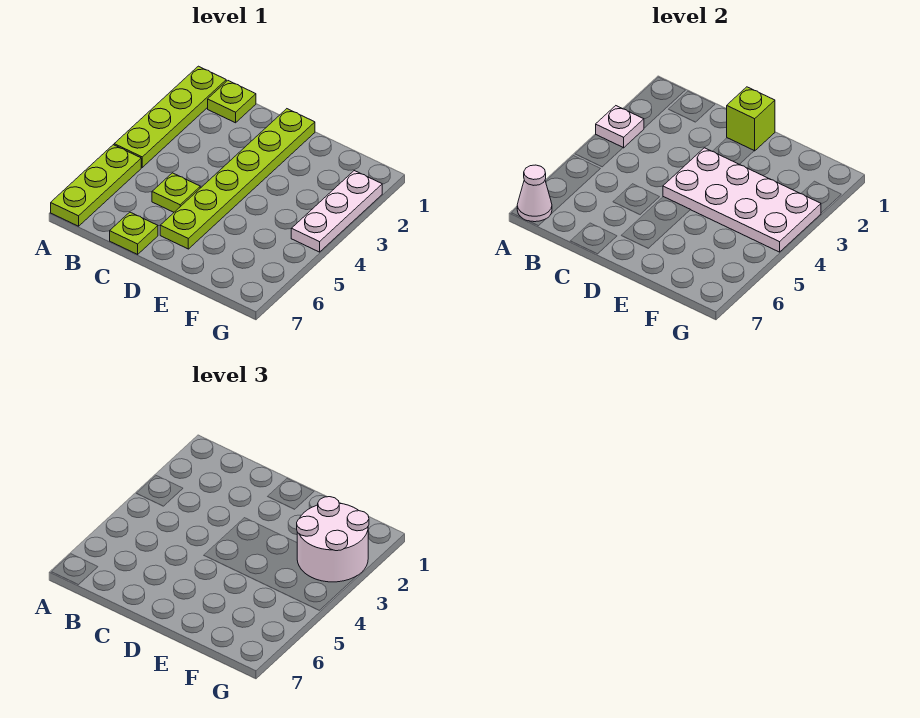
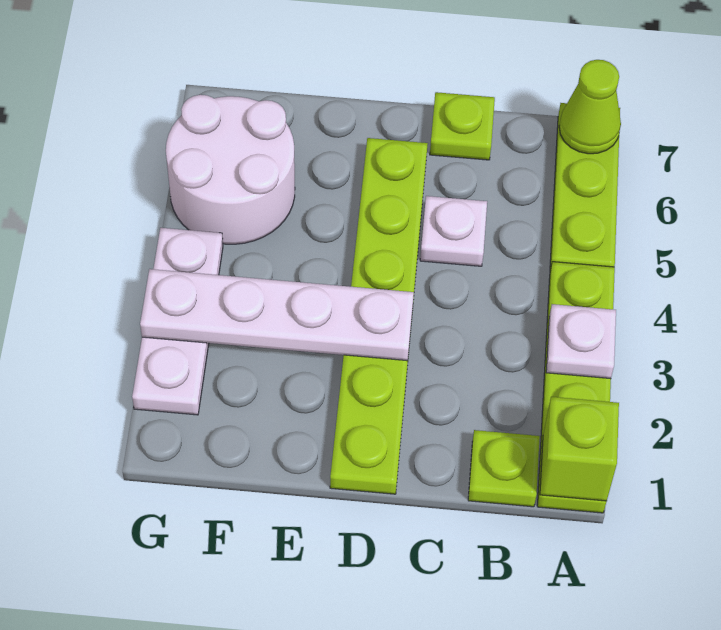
white 1x1 cone [517,165,552,222] -> lime 1x1 cone [559,60,621,154]
lime 1x1 plate [152,173,200,212] -> white 1x1 plate [420,196,487,266]
lime 1x1 brick [727,87,775,151] -> lime 1x1 brick moved to [540,397,619,501]
white 2x4 plate [663,148,821,252] -> white 1x4 plate [140,269,414,361]
white 2x2 round brick [297,497,369,582] -> white 2x2 round brick moved to [166,95,295,244]

